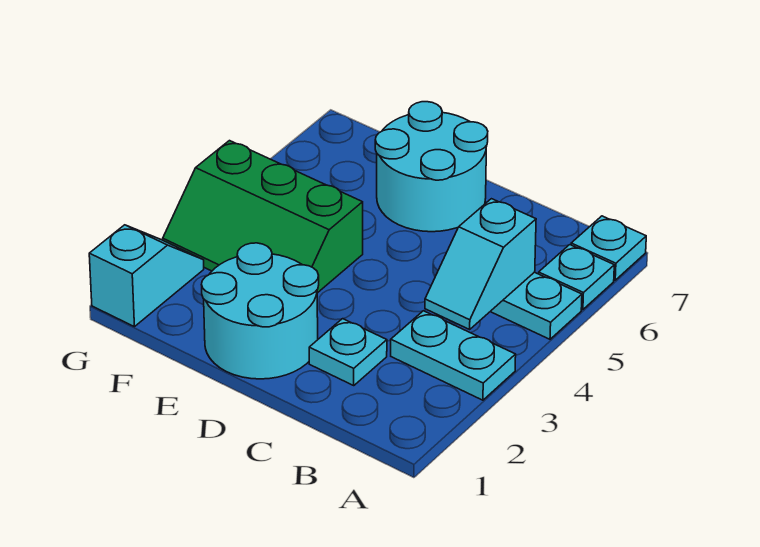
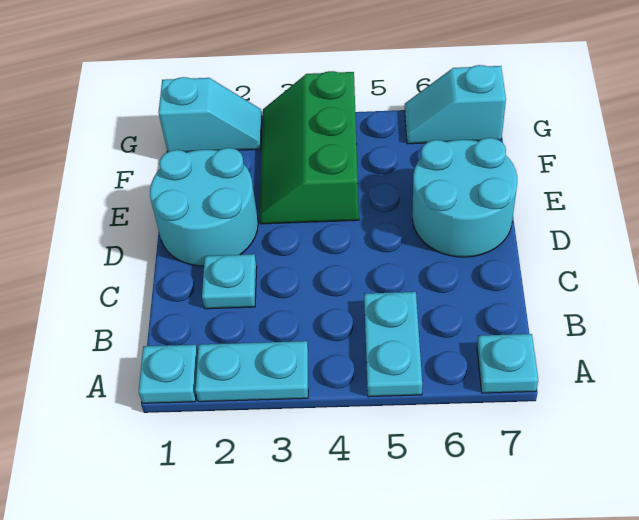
cyan 1x2 plate [391,311,516,400] -> cyan 1x2 plate turned to [195,341,308,402]
cyan 1x1 plate [539,245,614,310] -> cyan 1x1 plate moved to [139,345,198,403]
cyan 1x2 slope [425,199,536,329] -> cyan 1x2 slope moved to [405,65,506,144]

